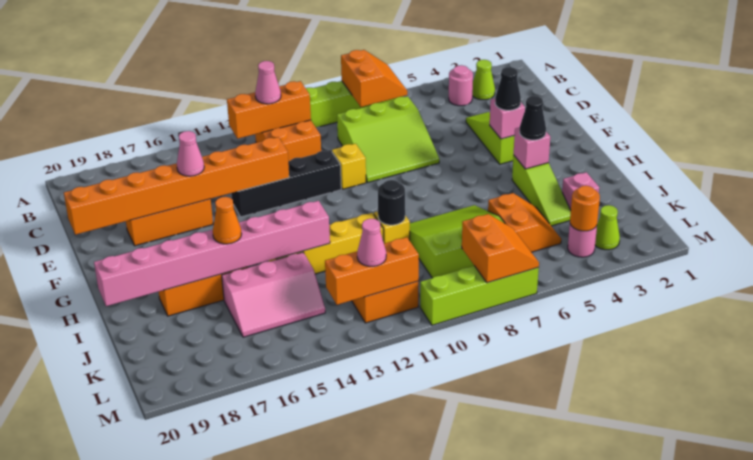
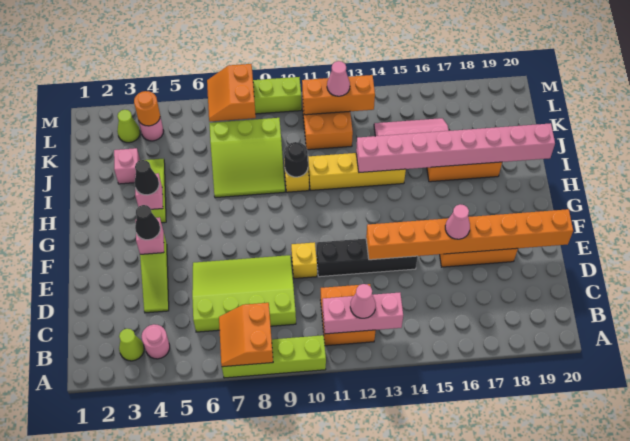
orange 1x3 brick [227,81,311,139] -> pink 1x3 brick [323,293,403,334]
lime 3x3 slope [337,96,439,183] -> lime 3x4 slope [192,255,296,332]
orange 1x1 cone [213,197,241,244] -> none
orange 2x2 slope [488,193,561,252] -> none

